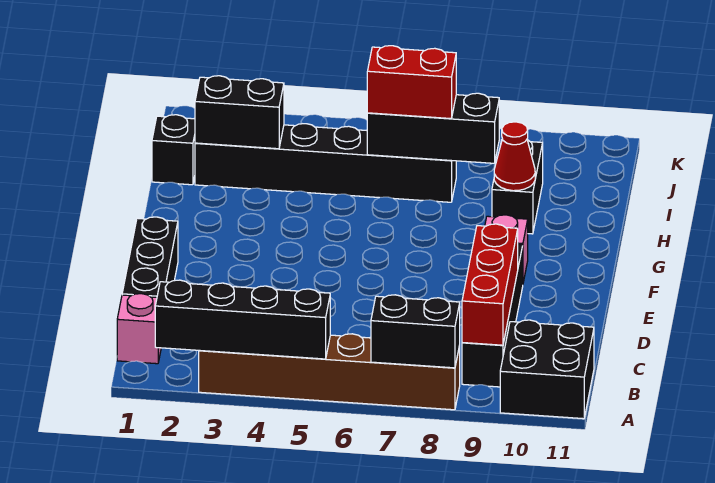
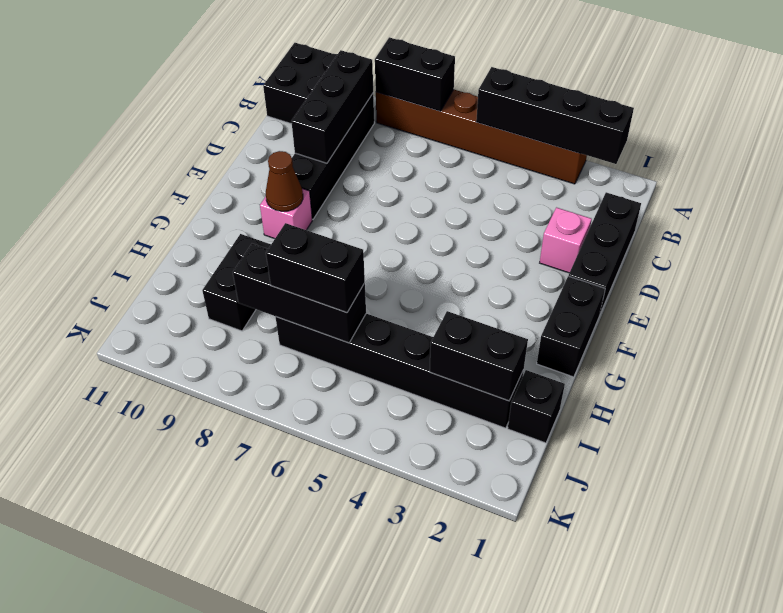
pink 1x1 brick [117,294,161,364] -> pink 1x1 brick moved to [540,208,592,273]
red 1x3 brick [462,224,518,345] -> black 1x3 brick [291,50,373,163]
none -> black 1x2 brick [537,276,605,377]
none -> brown 1x1 cone [266,151,303,211]
red 1x1 cone [494,122,535,191] -> none
red 1x2 brick [367,46,456,119] -> black 1x2 brick [266,223,365,313]

